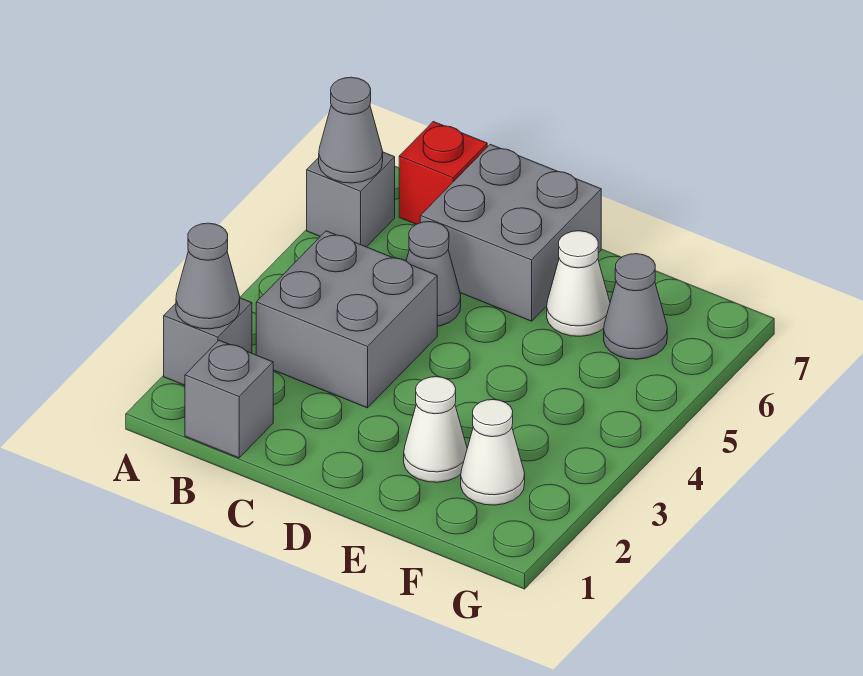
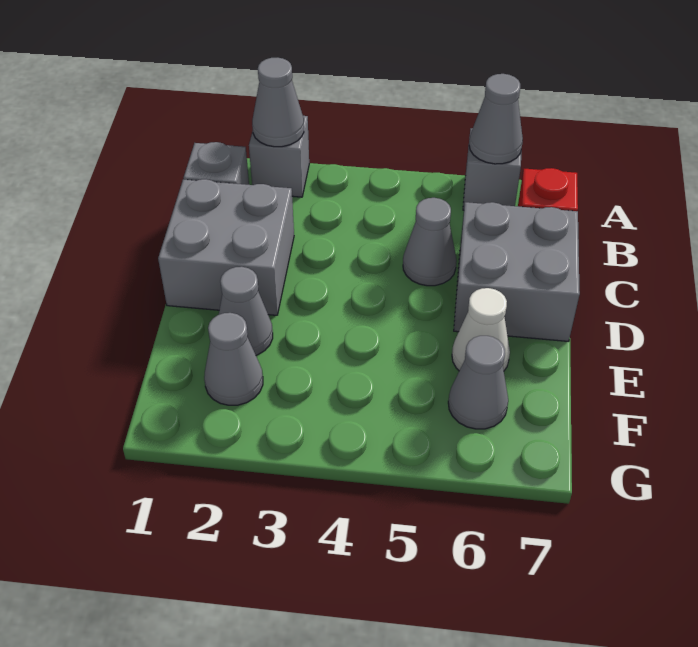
grey 2x2 brick [256,231,437,408] -> grey 2x2 brick moved to [158,179,294,315]
white 1x1 cone [404,377,467,482] -> grey 1x1 cone [219,267,273,355]
white 1x1 cone [461,400,525,505] -> grey 1x1 cone [204,313,263,405]

